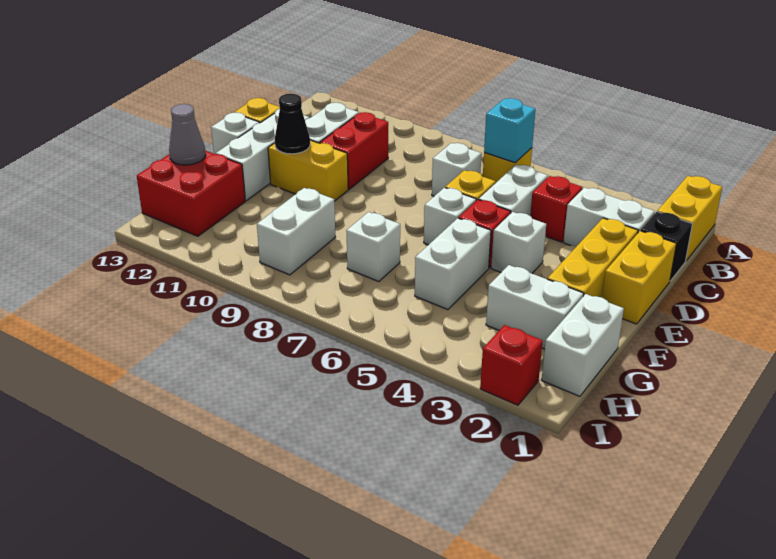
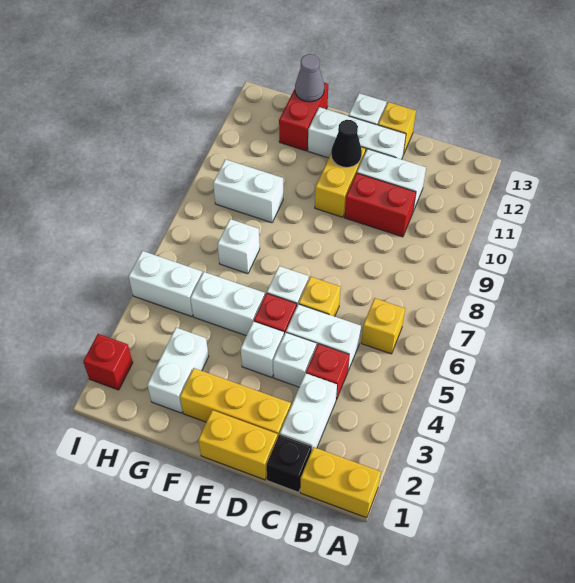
cyan 1x1 brick [484,98,535,163] -> none
white 1x1 brick [432,143,482,196] -> white 1x1 brick moved to [273,333,316,387]
white 1x2 brick [542,294,624,396] -> white 1x2 brick moved to [129,251,202,317]
red 2x2 brick [137,151,245,236] -> red 1x2 brick [279,83,328,151]

